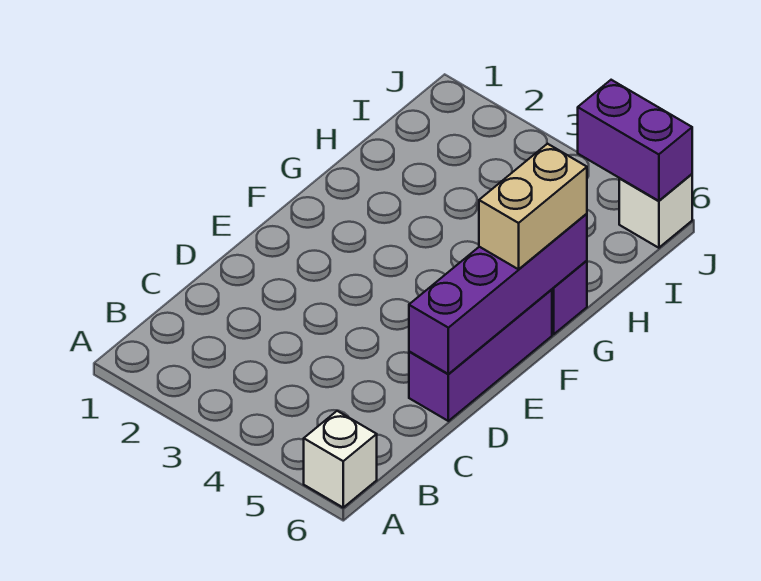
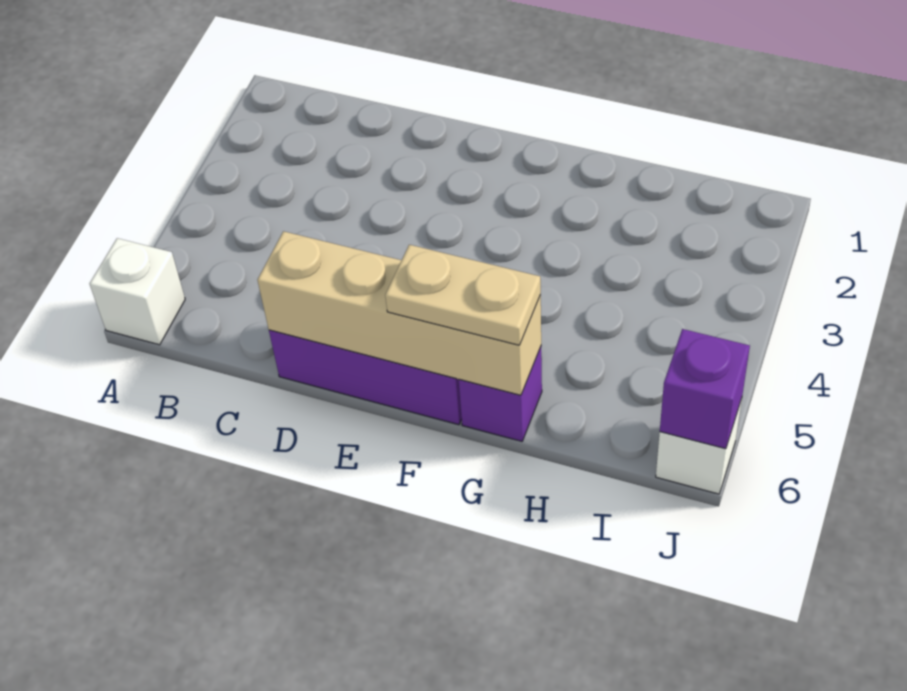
purple 1x4 brick [409,214,587,374] -> tan 1x4 brick [258,231,541,395]
tan 1x2 brick [479,144,587,269] -> tan 1x2 plate [385,245,541,345]
purple 1x2 brick [578,80,692,201] -> purple 1x1 brick [660,329,750,449]

